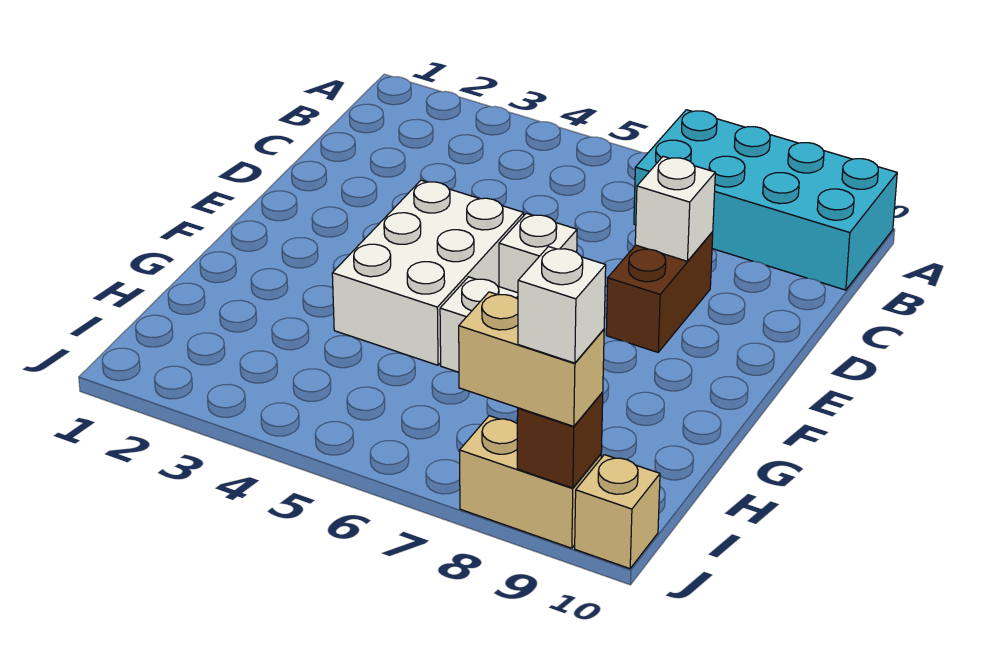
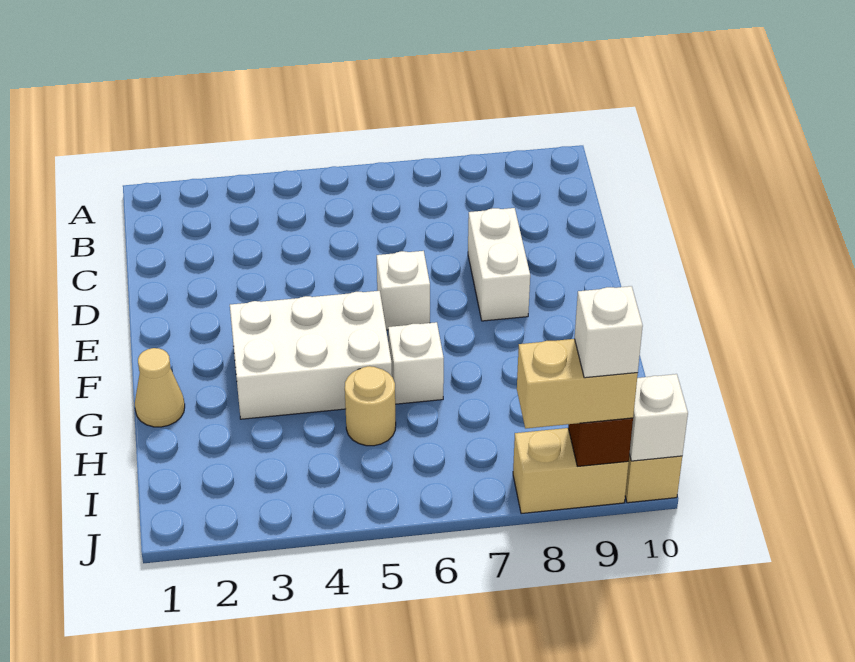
cyan 2x4 brick [634,110,897,290] -> none
brown 1x2 brick [606,232,713,352] -> white 1x2 brick [468,208,530,321]
white 1x1 brick [635,156,715,261] -> white 1x1 brick moved to [629,374,688,461]
white 2x3 brick [332,180,524,365] -> white 2x3 brick turned to [230,291,392,419]
none -> tan 1x1 cone [135,348,185,427]
none -> tan 1x1 round brick [345,366,396,446]

